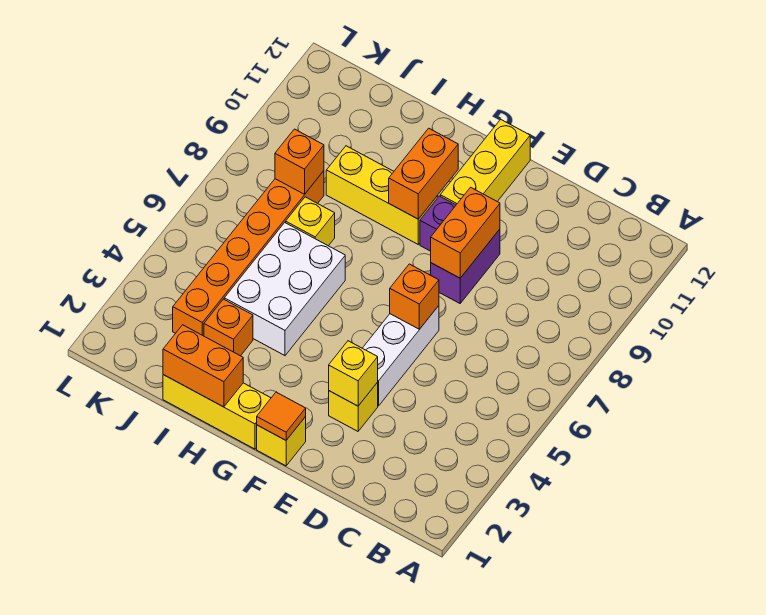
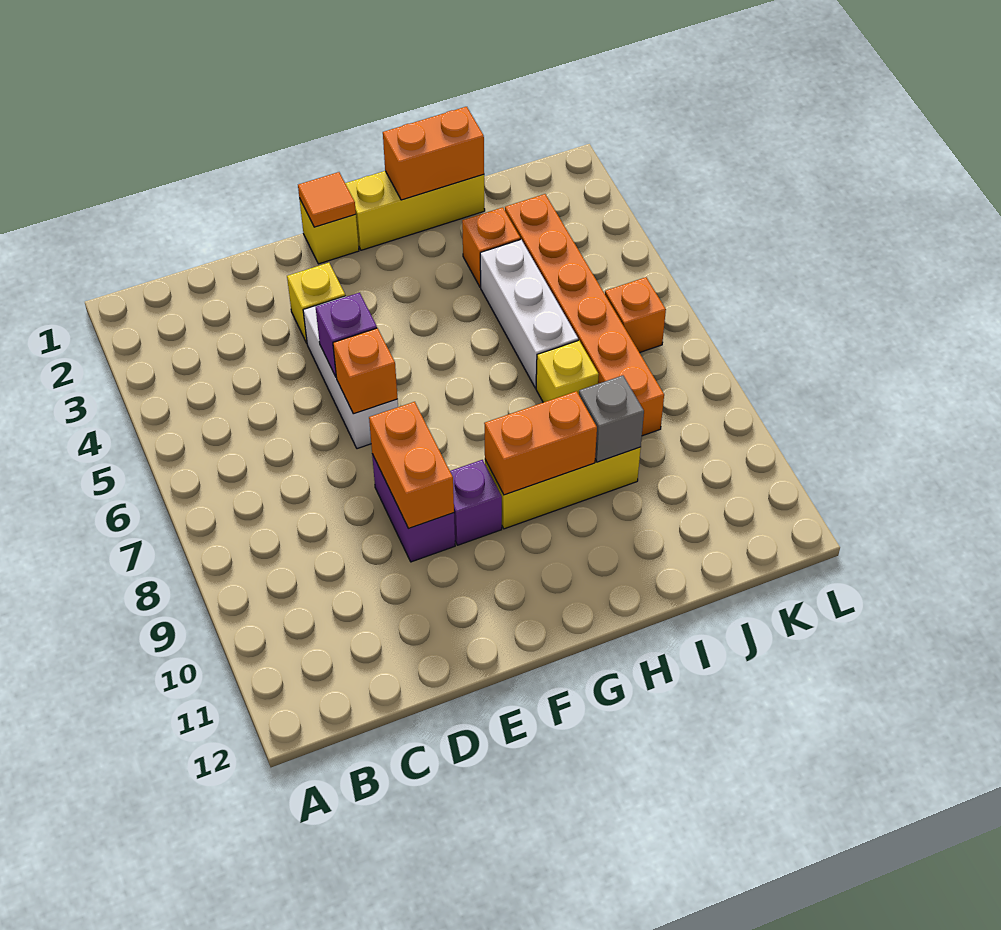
yellow 1x1 brick [329,341,378,406] -> none
none -> purple 1x1 brick [316,293,377,377]
yellow 1x3 brick [440,119,530,205] -> none
orange 1x2 brick [389,128,458,219] -> orange 1x2 brick turned to [484,391,597,495]
white 2x3 brick [224,223,345,355] -> white 1x3 brick [480,240,578,388]
none -> grey 1x1 brick [579,375,644,462]
orange 1x1 brick [275,129,324,194] -> orange 1x1 brick moved to [605,277,666,353]

